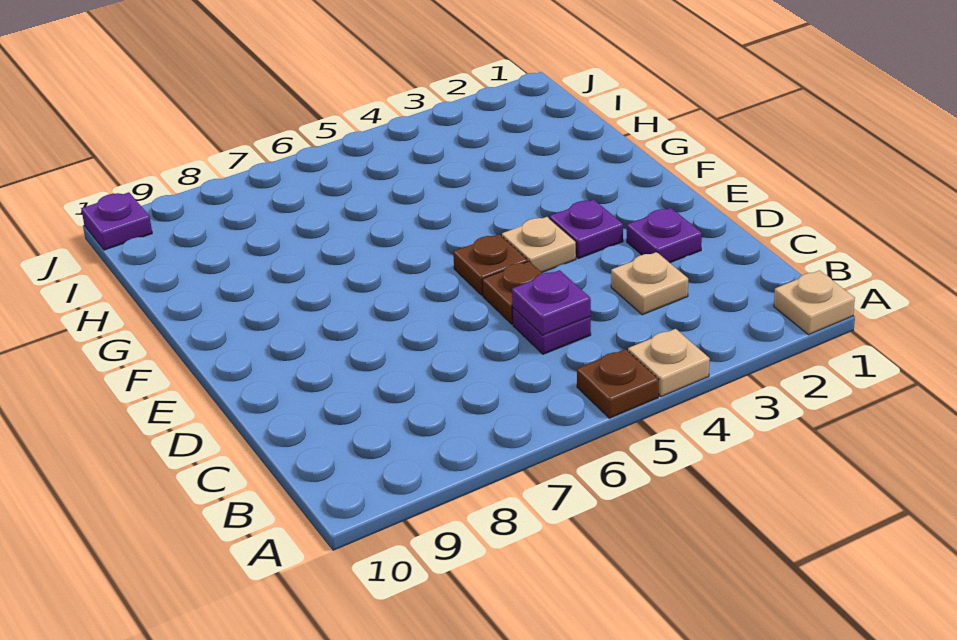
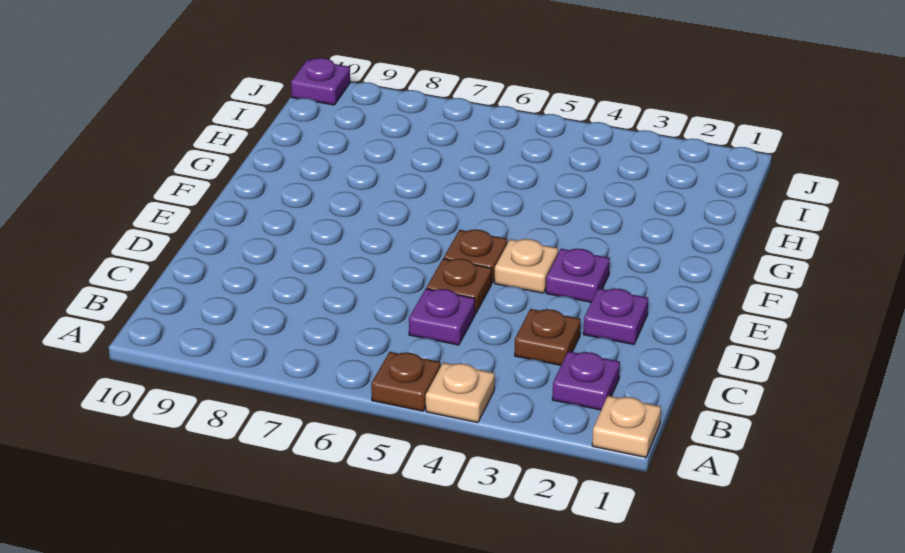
tan 1x1 plate [611,252,688,315] -> brown 1x1 plate [515,309,581,365]
purple 1x1 plate [512,270,591,335] -> purple 1x1 plate moved to [552,351,620,410]

